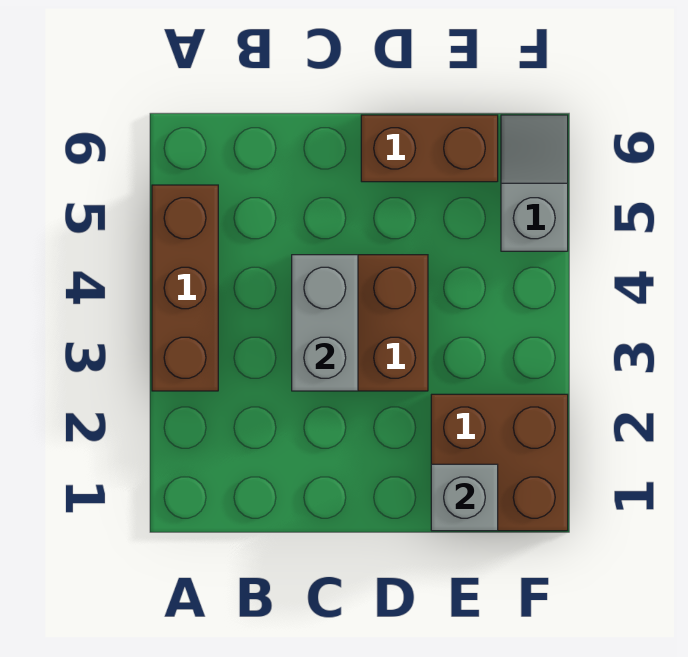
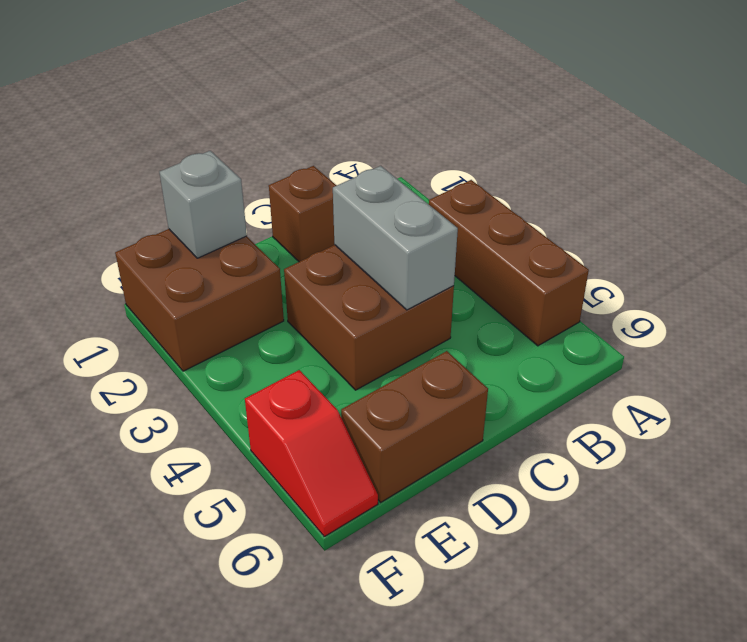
none -> brown 1x1 brick [269,166,337,262]
grey 1x2 slope [501,115,568,251] -> red 1x2 slope [245,370,378,537]

